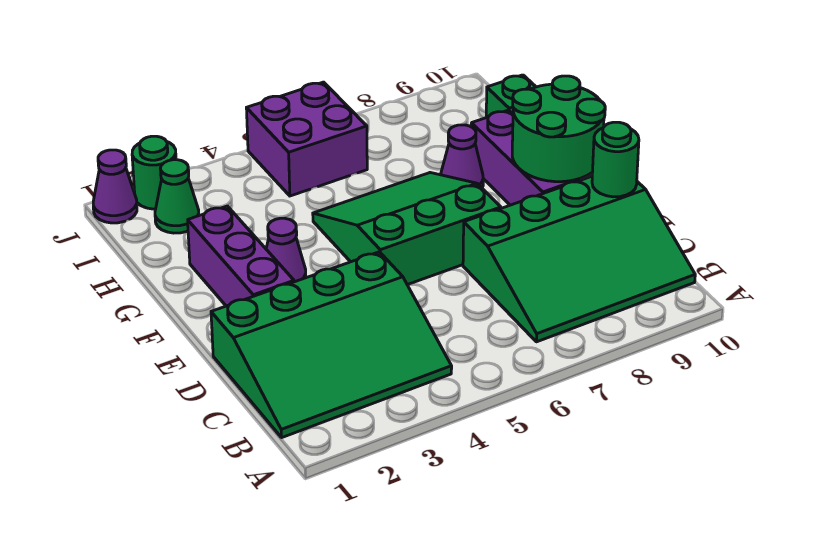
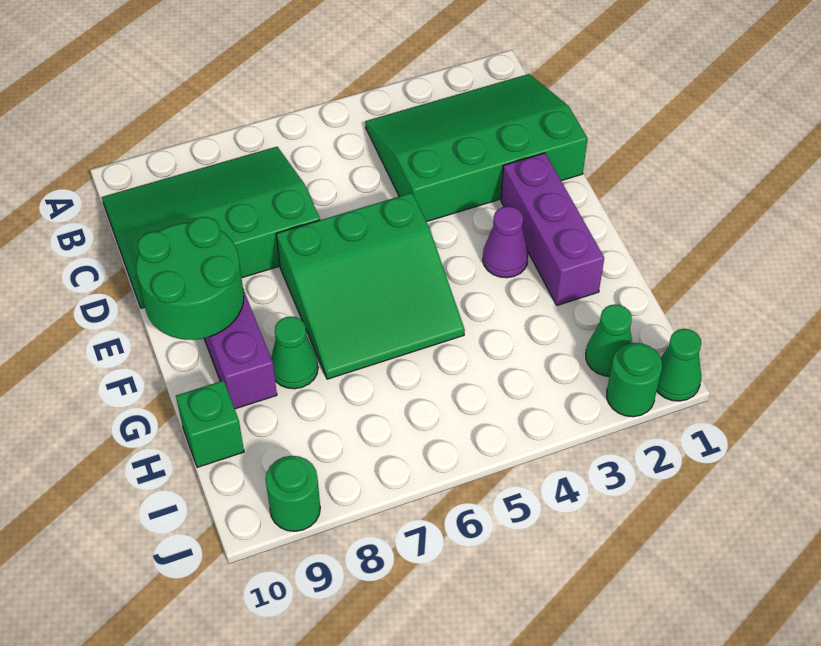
green 1x1 round brick [592,122,639,197] -> green 1x1 round brick moved to [265,456,320,531]
purple 1x1 cone [441,125,483,188] -> green 1x1 cone [271,316,318,389]
purple 2x2 brick [246,82,367,196] -> none
purple 1x1 cone [93,150,137,223] -> green 1x1 cone [657,329,701,401]

